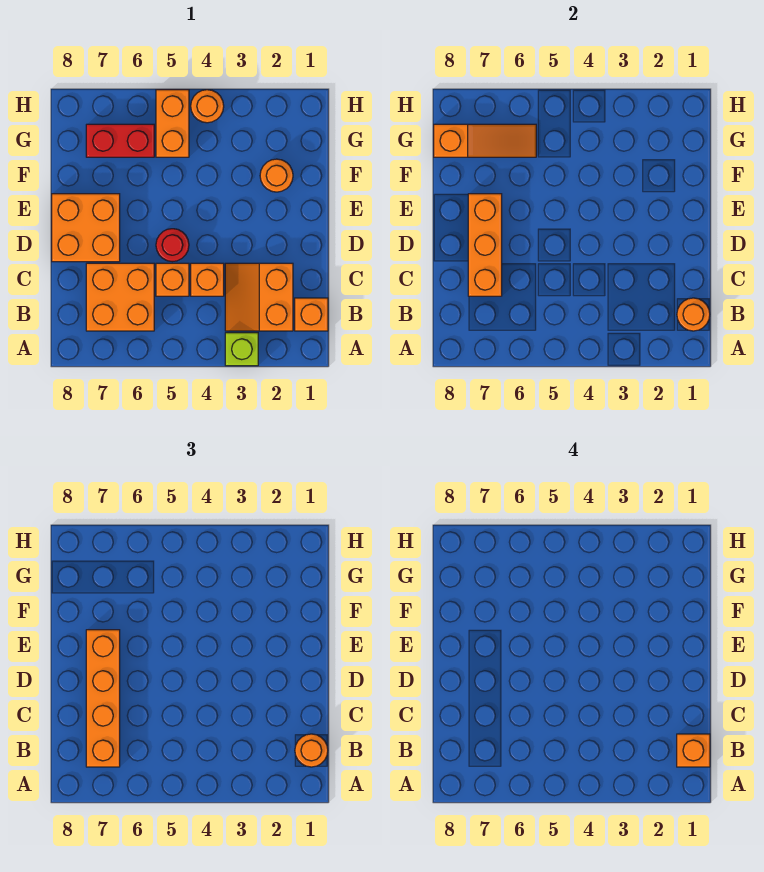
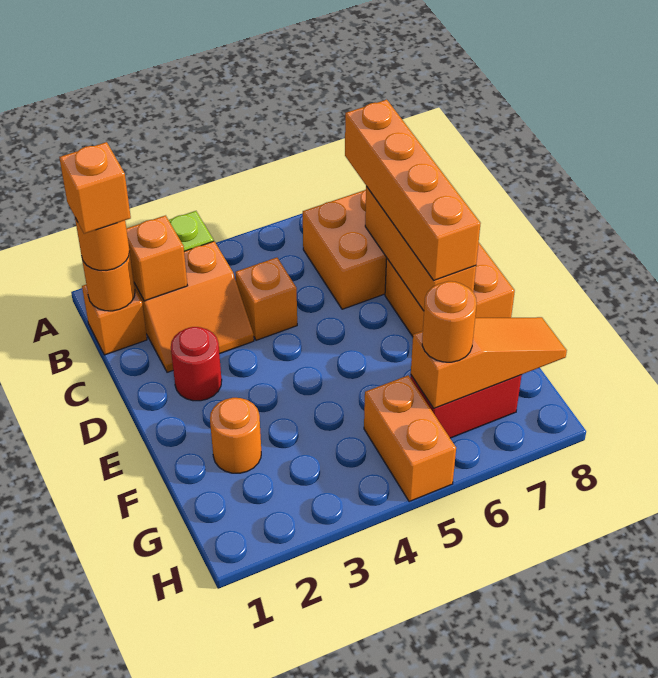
orange 2x2 slope [225,263,293,331] -> orange 2x2 slope turned to [134,241,254,372]
orange 1x1 brick [156,263,189,296] -> orange 1x1 brick moved to [126,215,188,301]
red 1x1 round brick [156,229,189,262] -> red 1x1 round brick moved to [171,327,222,401]
orange 1x3 slope [434,124,536,157] -> orange 1x3 slope turned to [411,317,567,408]
orange 1x1 round brick [191,90,224,123] -> orange 1x1 round brick moved to [422,281,477,362]

